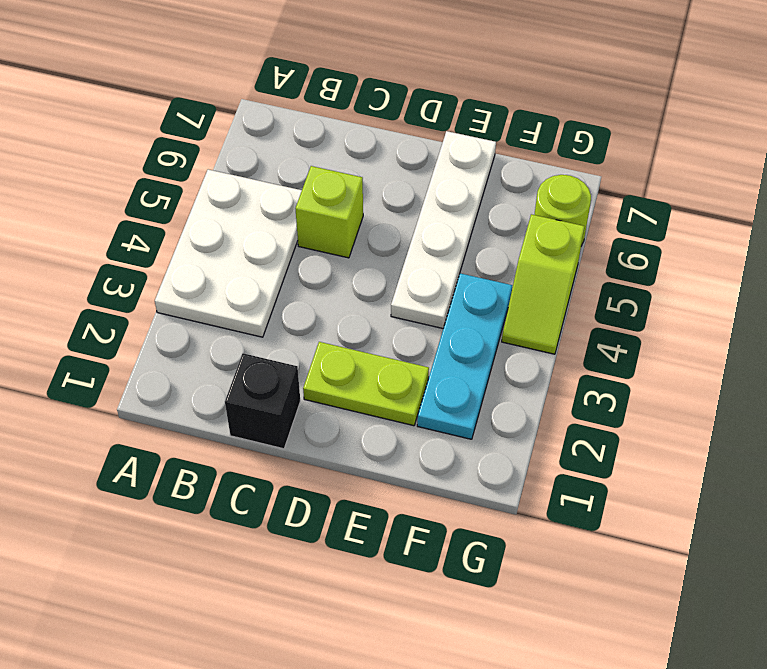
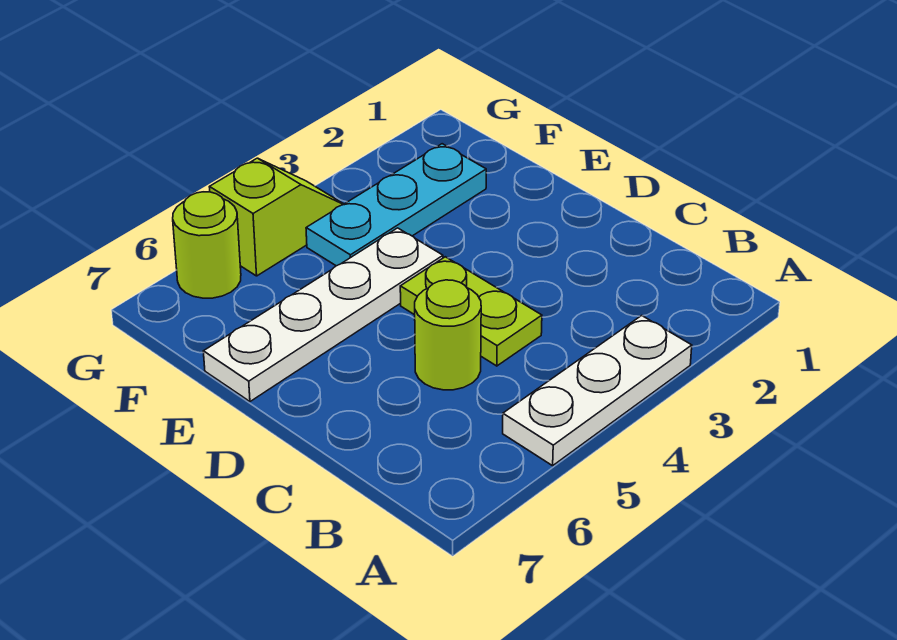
white 2x3 plate [155,169,302,337] -> white 1x3 plate [503,316,692,466]
black 1x1 brick [225,353,300,449] -> none
lime 1x1 brick [295,166,363,258] -> lime 1x1 round brick [415,280,481,390]
lime 1x2 plate [303,342,429,426] -> lime 1x2 plate moved to [400,257,542,366]

